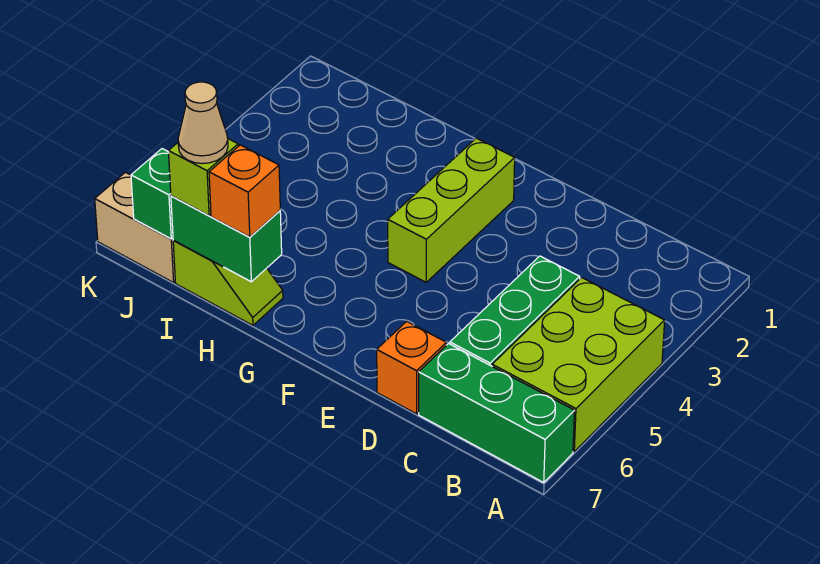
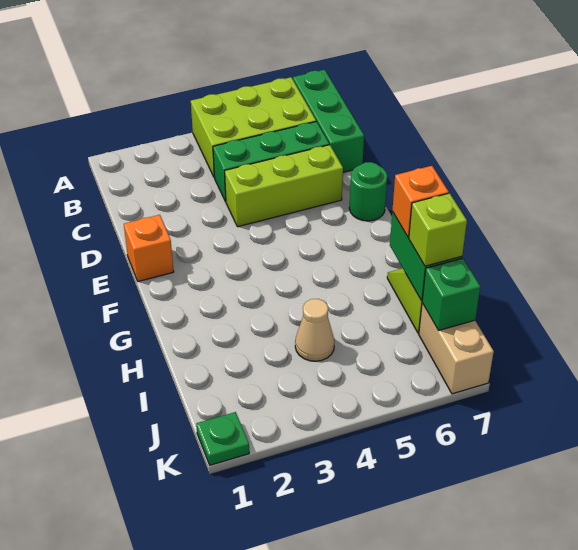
orange 1x1 brick [377,321,446,414] -> orange 1x1 brick moved to [124,215,174,282]
none -> green 1x1 round brick [349,162,387,221]
lime 1x3 brick [388,138,515,282] -> lime 1x3 brick moved to [225,145,343,227]
tan 1x1 cone [178,82,228,164] -> tan 1x1 cone moved to [295,299,335,361]
none -> green 1x1 plate [196,412,249,465]

